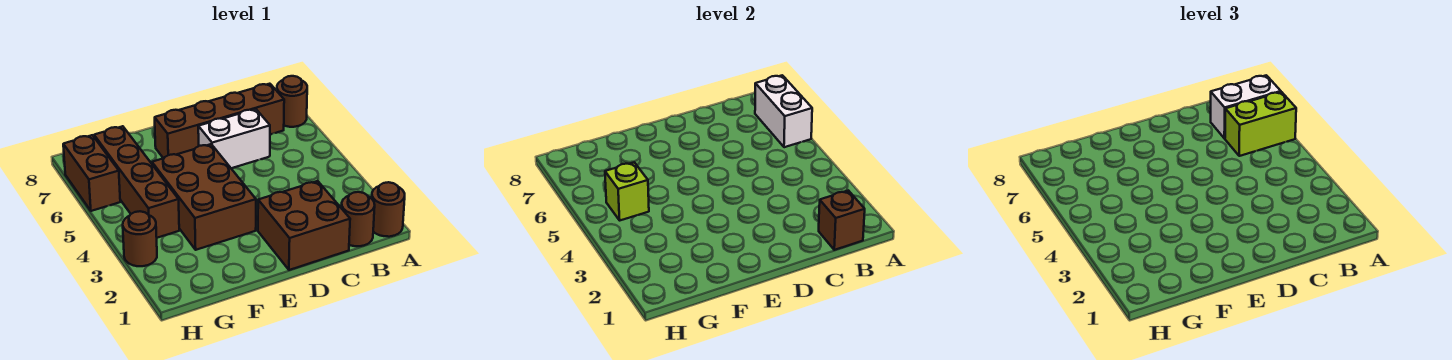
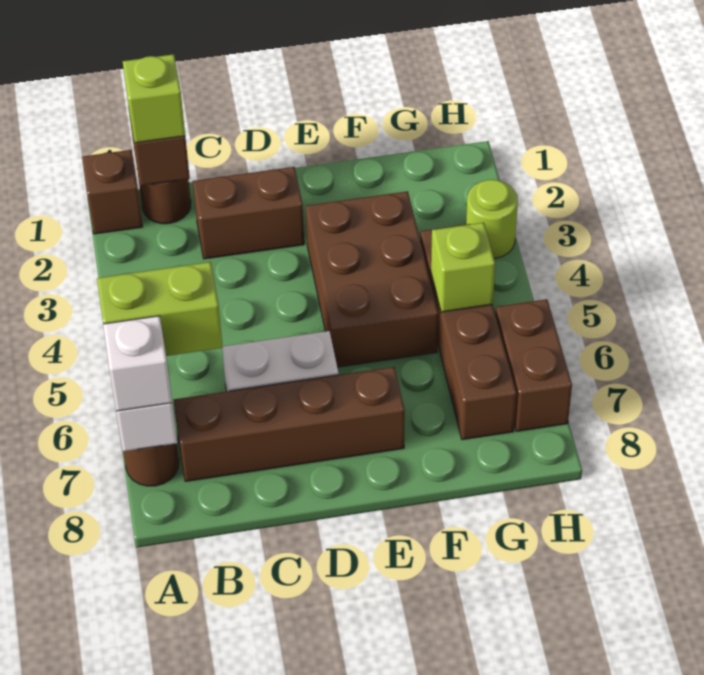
brown 1x1 round brick [372,182,405,237] -> brown 1x1 brick [82,150,143,234]
white 1x2 brick [1211,75,1281,139] -> white 1x1 brick [103,316,172,411]
none -> lime 1x1 brick [123,54,185,143]
brown 2x2 brick [258,181,350,270] -> brown 1x2 brick [193,167,304,259]
brown 1x1 round brick [123,211,157,266] -> lime 1x1 round brick [466,180,518,259]

